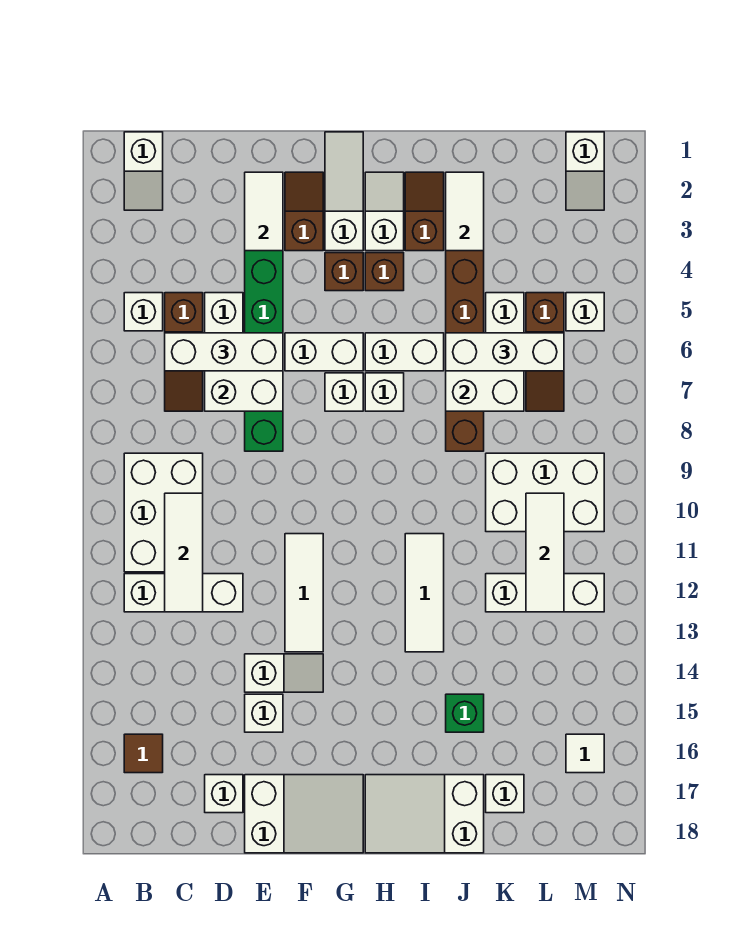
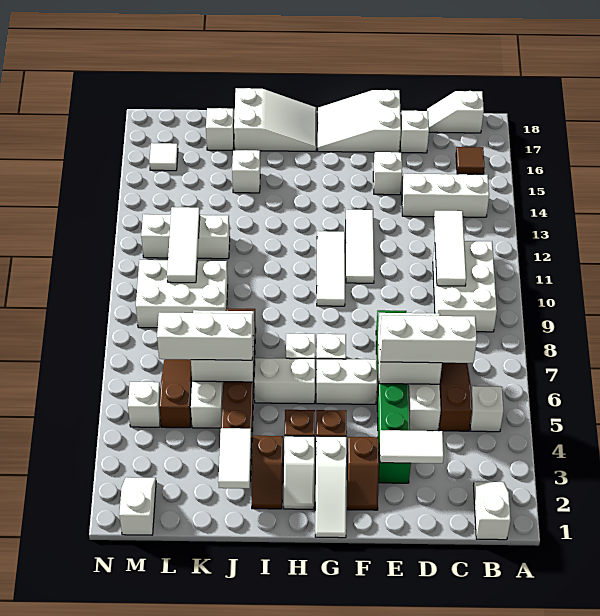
white 1x3 brick [124,574,243,612] -> white 1x3 brick moved to [402,174,489,217]
white 1x2 tile [245,172,283,251] -> white 1x2 tile turned to [380,430,444,463]
white 1x2 slope [245,654,323,692] -> white 1x2 slope moved to [427,91,484,133]
white 1x3 tile [405,534,444,652] -> white 1x3 tile moved to [317,231,345,306]
green 1x1 brick [446,694,484,732] -> white 1x1 brick [232,150,260,193]

